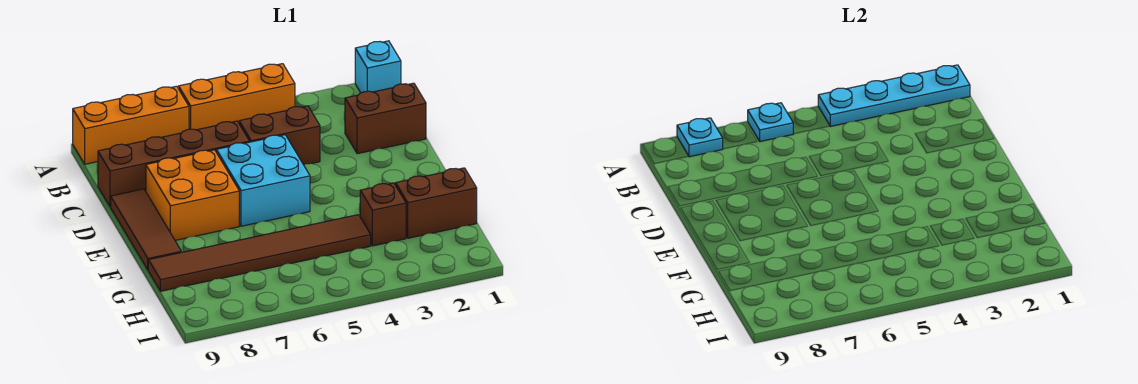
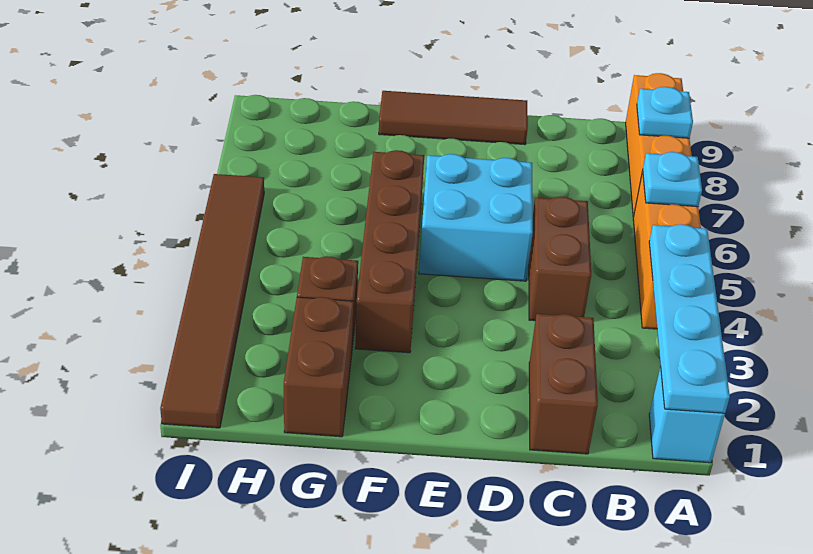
brown 1x4 brick [98,121,249,207] -> brown 1x4 brick moved to [355,150,424,353]
orange 2x2 brick [146,150,239,240] -> none
brown 1x6 tile [148,215,371,291] -> brown 1x6 tile moved to [160,174,264,428]

